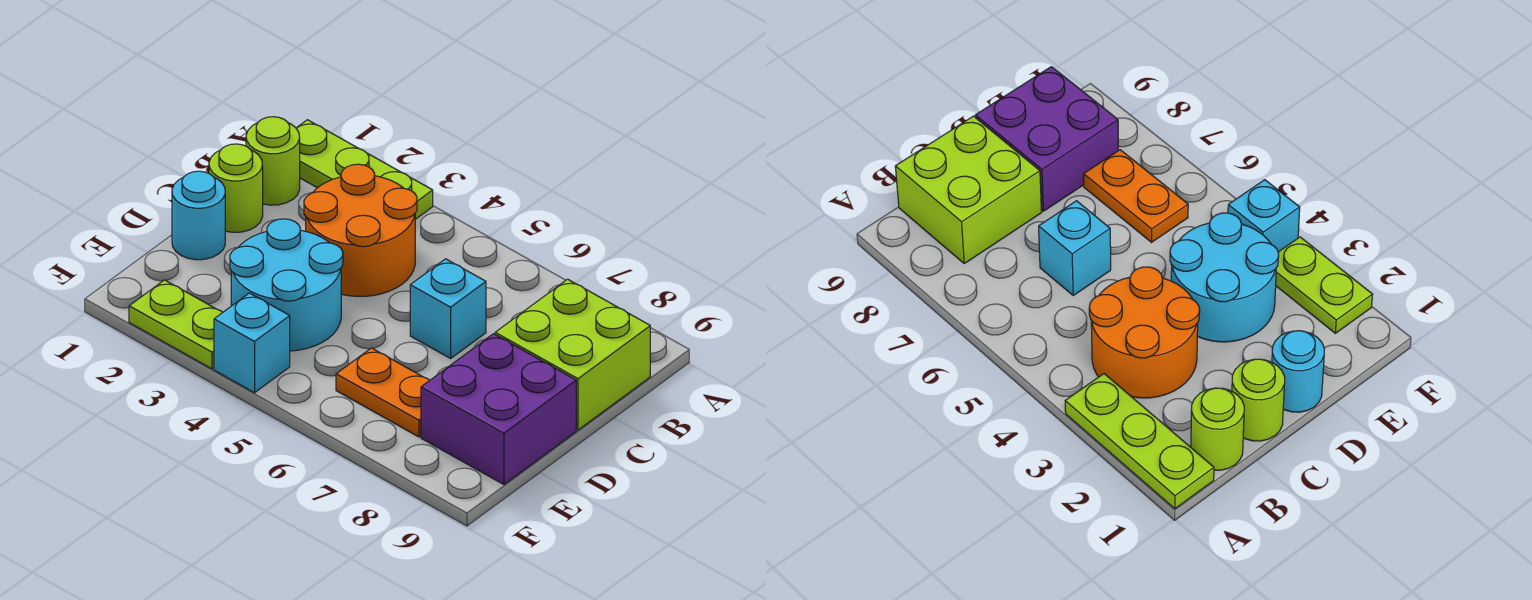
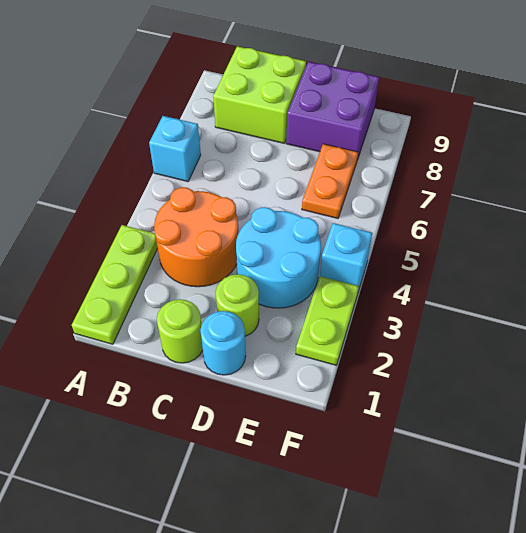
lime 1x1 round brick [246,117,300,205] -> lime 1x1 round brick moved to [216,274,259,336]
cyan 1x1 brick [410,259,486,358] -> cyan 1x1 brick moved to [149,116,201,182]

